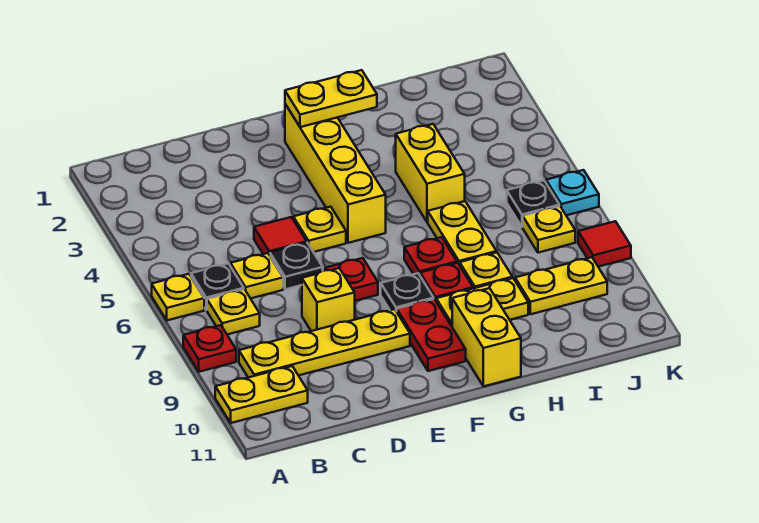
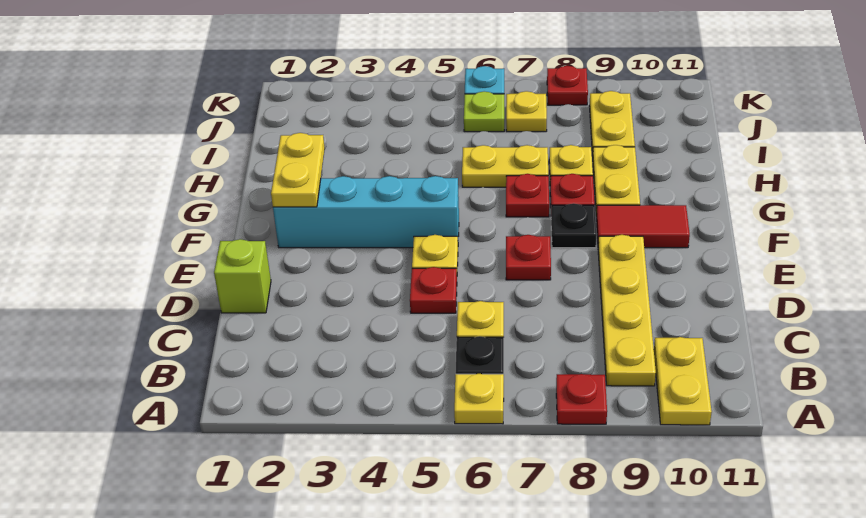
yellow 1x1 plate [207,289,260,334] -> none
none -> lime 1x1 brick [214,239,271,313]
red 1x1 tile [254,217,307,255] -> red 1x1 plate [410,267,457,313]
black 1x1 plate [270,243,323,289] -> none
yellow 1x1 brick [302,268,355,331] -> none
yellow 1x4 brick [285,104,386,243] -> cyan 1x4 brick [273,176,459,248]
red 1x2 plate [397,299,466,371] -> red 1x2 tile [596,205,690,248]
yellow 1x2 brick [452,288,521,386] -> none
yellow 1x2 brick [396,124,465,222] -> none
black 1x1 plate [507,180,559,227] -> lime 1x1 plate [464,91,504,132]
red 1x1 tile [578,221,631,267] -> red 1x1 plate [547,66,588,105]

